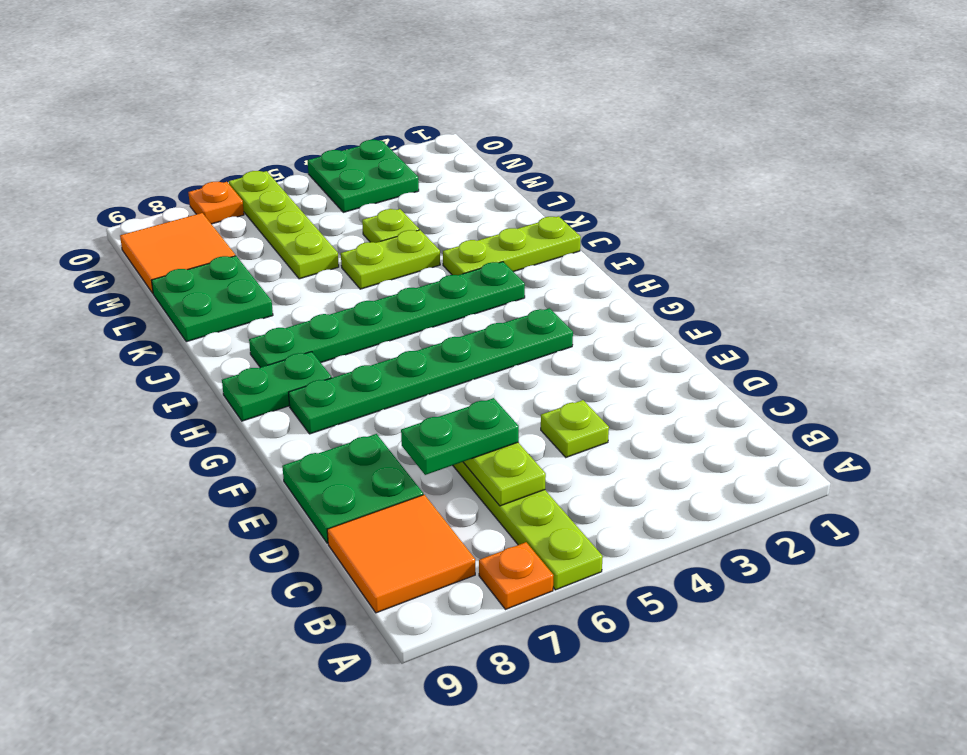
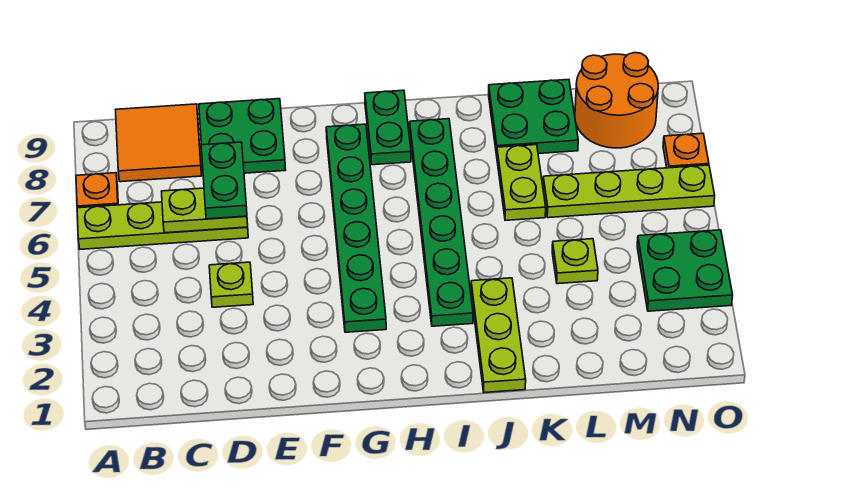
lime 1x2 plate [341,230,440,289] -> lime 1x2 plate moved to [497,145,546,220]
orange 2x2 tile [120,213,235,293] -> orange 2x2 round brick [575,53,658,148]

